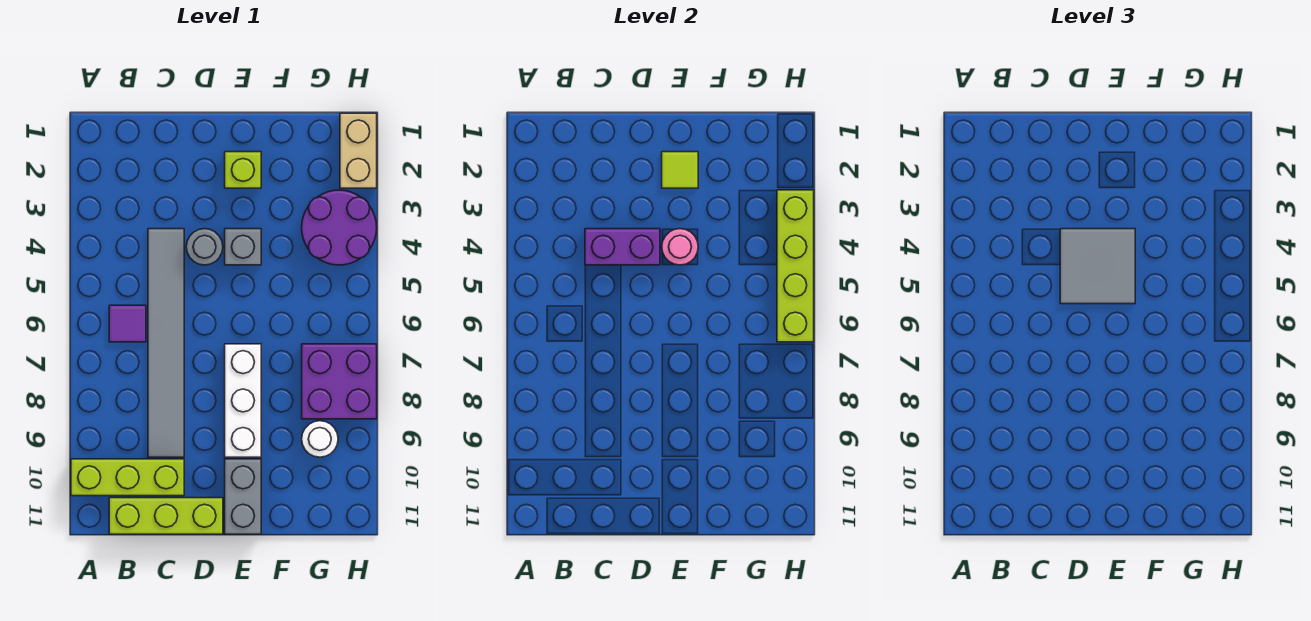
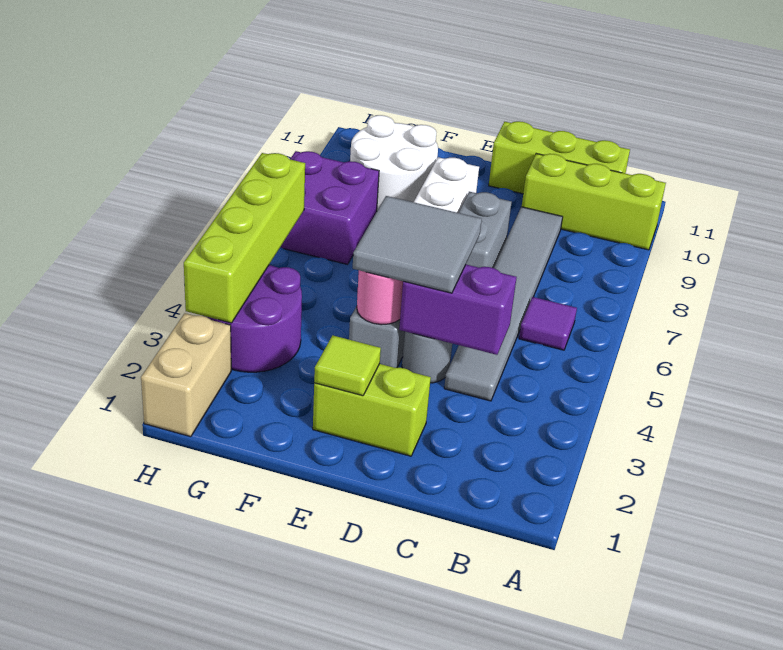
lime 1x1 brick [225,152,261,188] -> lime 1x2 brick [313,364,431,456]
grey 1x2 brick [225,459,261,534] -> grey 1x2 brick moved to [459,192,512,268]
white 1x1 round brick [302,421,338,457] -> white 2x2 round brick [350,115,438,210]

